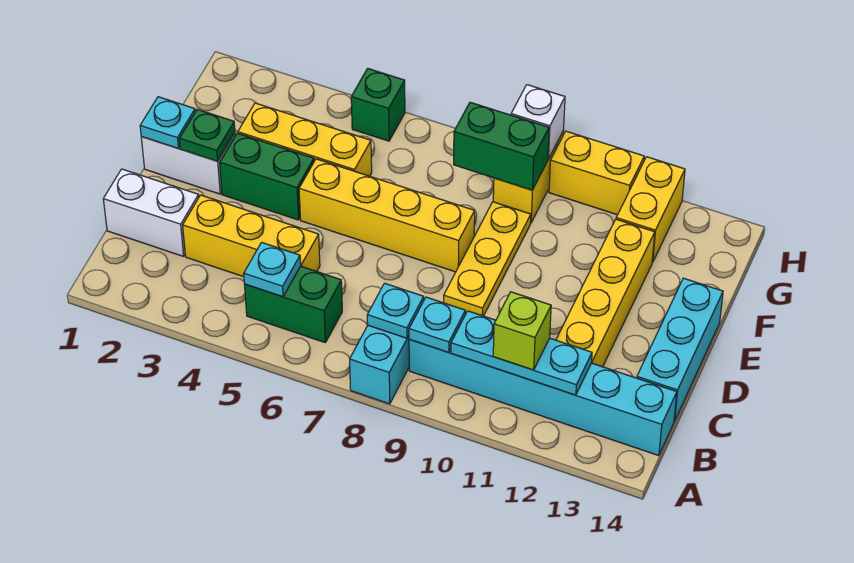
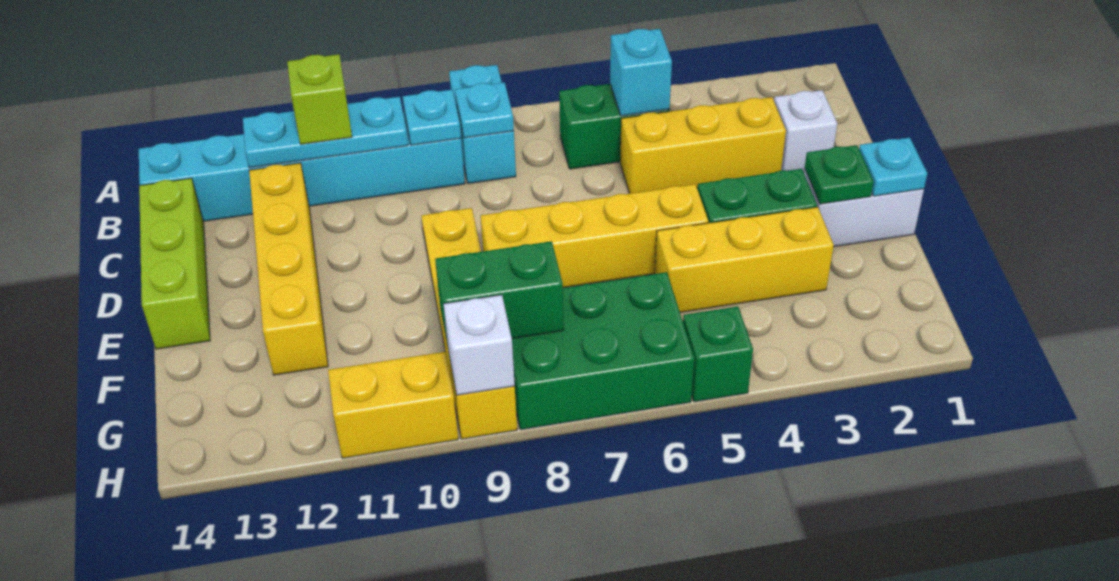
cyan 1x1 plate [244,242,301,297] -> cyan 1x1 brick [610,29,672,116]
white 1x2 brick [103,169,199,256] -> white 1x1 brick [774,90,837,172]
cyan 1x3 brick [637,278,723,421] -> lime 1x3 brick [139,178,210,349]
none -> green 2x3 brick [512,272,694,430]
yellow 1x2 brick [616,157,685,262] -> none

